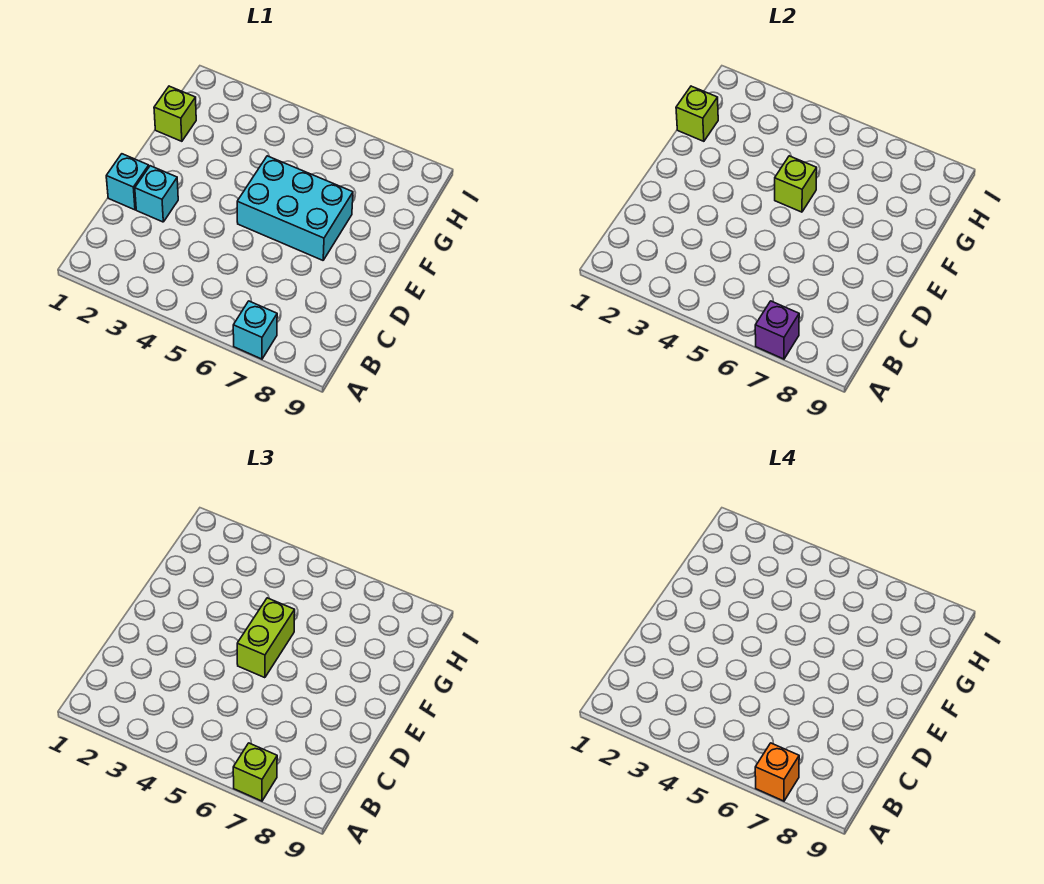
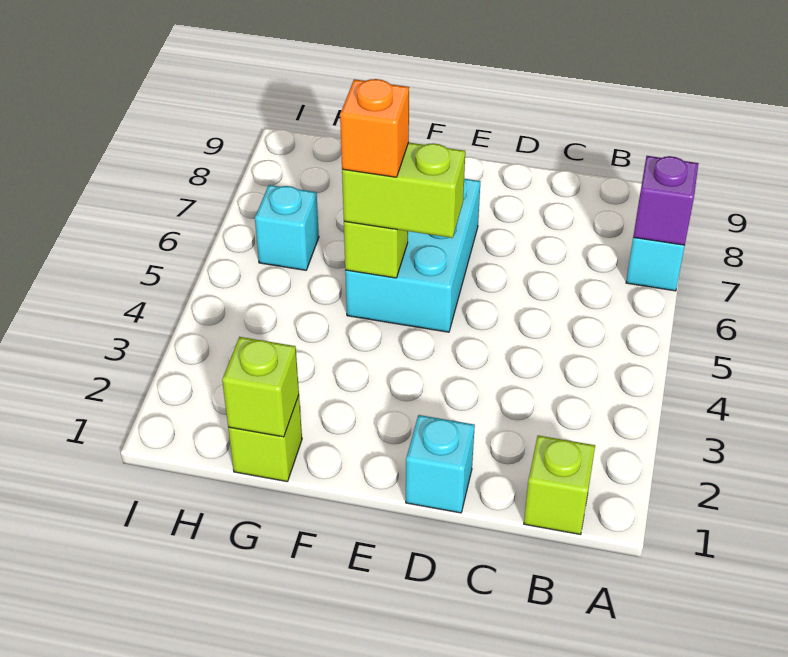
lime 1x1 brick [233,743,277,801] -> lime 1x1 brick moved to [524,435,595,535]
orange 1x1 brick [755,743,799,801] -> orange 1x1 brick moved to [340,79,409,177]
cyan 1x1 brick [135,166,178,222] -> cyan 1x1 brick moved to [255,185,319,270]

